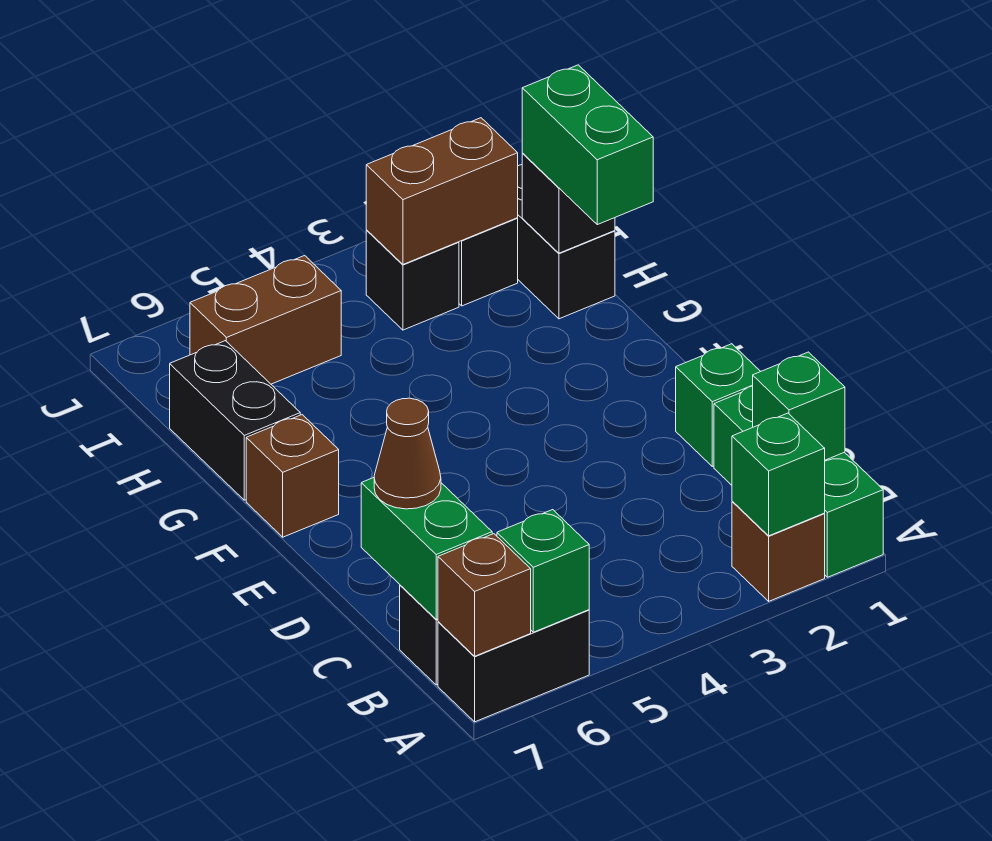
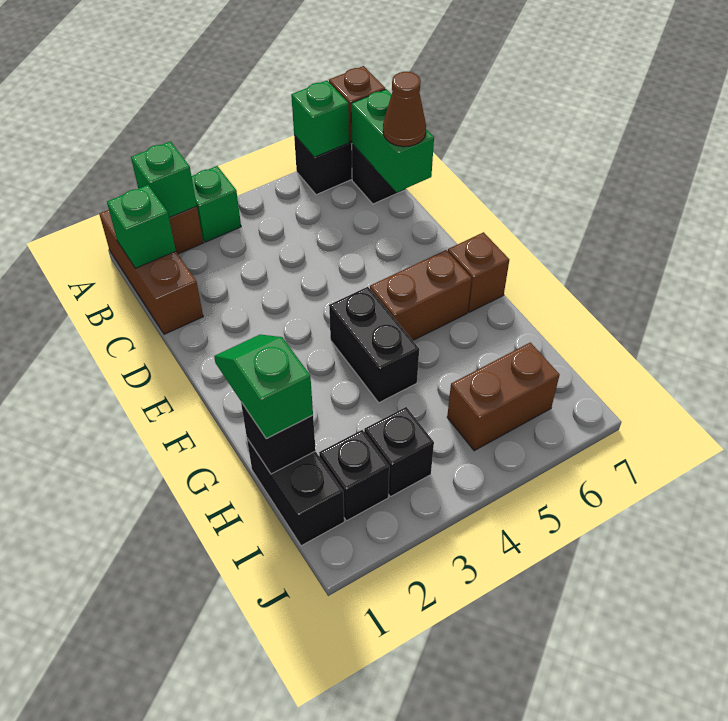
green 1x3 brick [714,386,883,577] -> brown 1x3 brick [99,210,203,334]
green 1x1 brick [676,344,761,467] -> green 1x1 brick moved to [192,166,241,242]
green 1x2 brick [522,65,653,225] -> green 1x2 slope [214,335,313,439]
black 1x2 brick [170,341,300,500] -> black 1x2 brick moved to [329,287,419,403]
brown 1x2 brick [366,118,518,264] -> brown 1x2 brick moved to [370,250,472,340]

